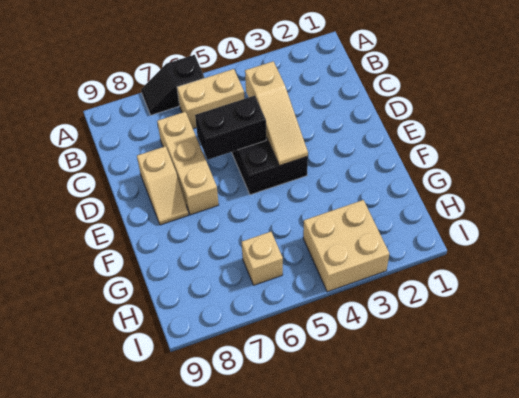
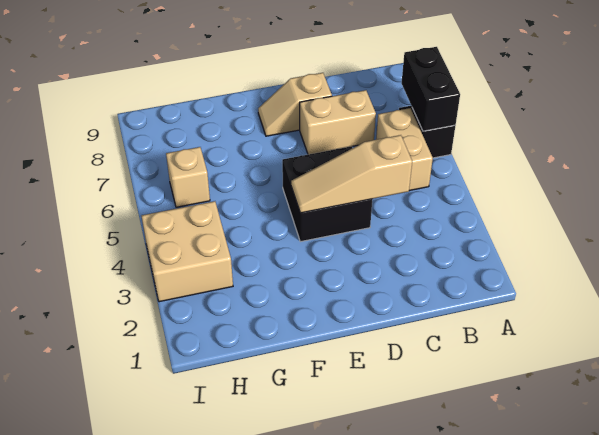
tan 1x3 brick [157,112,219,215] -> tan 1x2 brick [300,90,376,154]
black 1x2 brick [195,96,266,160] -> black 1x2 brick moved to [401,47,460,131]

